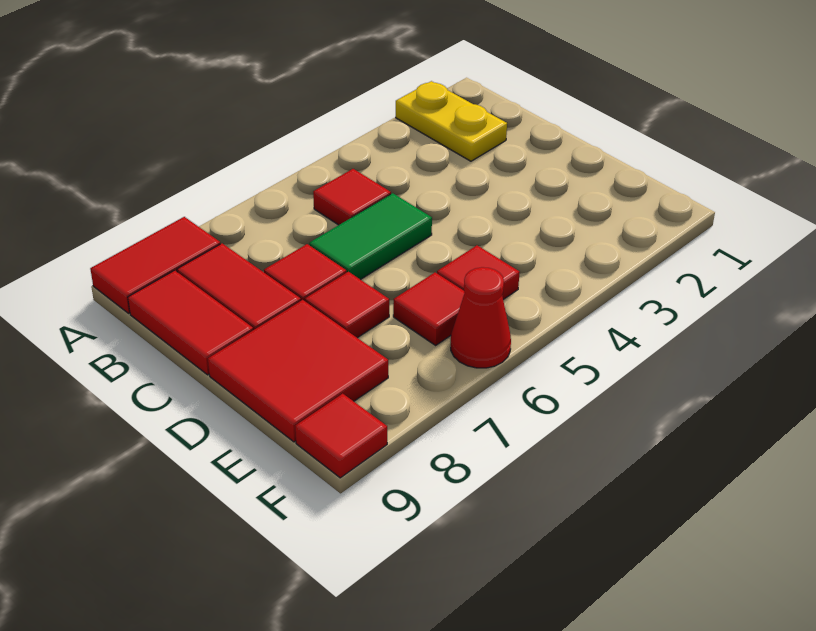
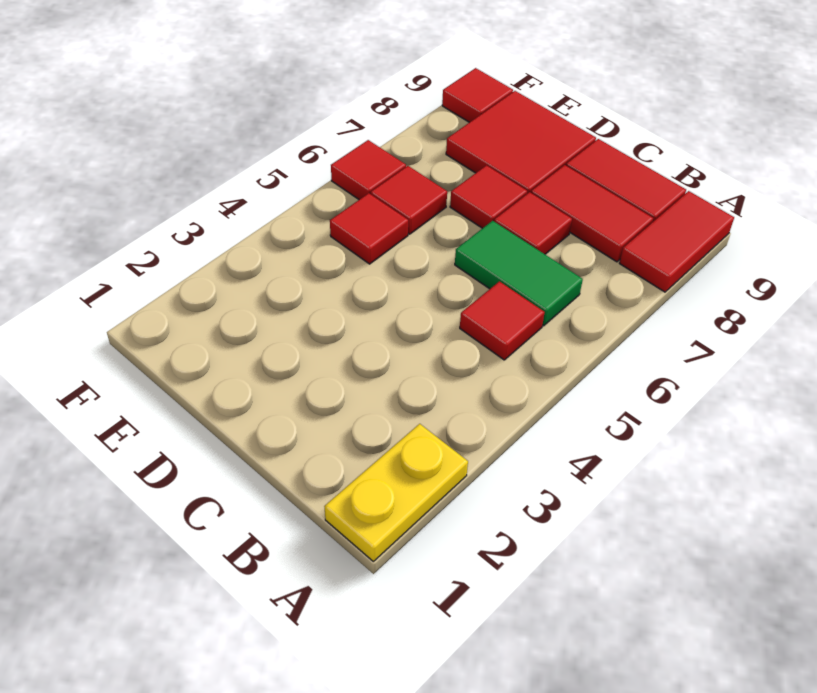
yellow 1x2 plate [396,81,507,161] -> yellow 1x2 plate turned to [324,424,468,561]
green 1x2 tile [309,193,432,280] -> green 1x2 tile turned to [455,221,583,326]
red 1x1 cone [451,267,511,368] -> red 1x1 tile [331,140,406,200]

